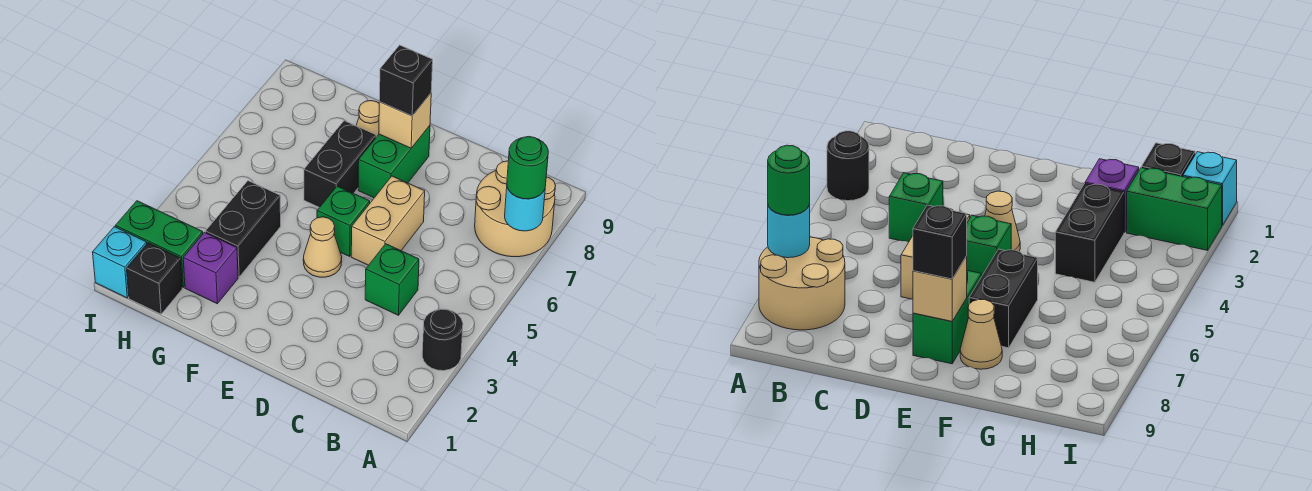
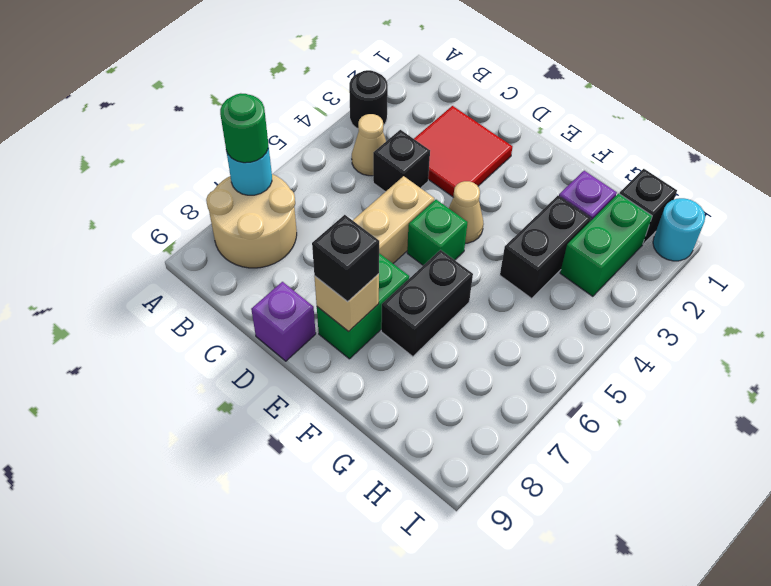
none -> red 2x2 tile [414,106,512,197]
green 1x1 brick [365,244,419,315] -> black 1x1 brick [373,130,430,192]
none -> purple 1x1 brick [251,282,316,361]
tan 1x1 cone [356,101,379,137] -> tan 1x1 cone moved to [352,114,386,176]
green 1x2 brick [115,201,203,287] -> green 1x2 brick turned to [560,193,652,296]
cyan 1x1 brick [93,227,147,298] -> cyan 1x1 round brick [653,198,705,261]

